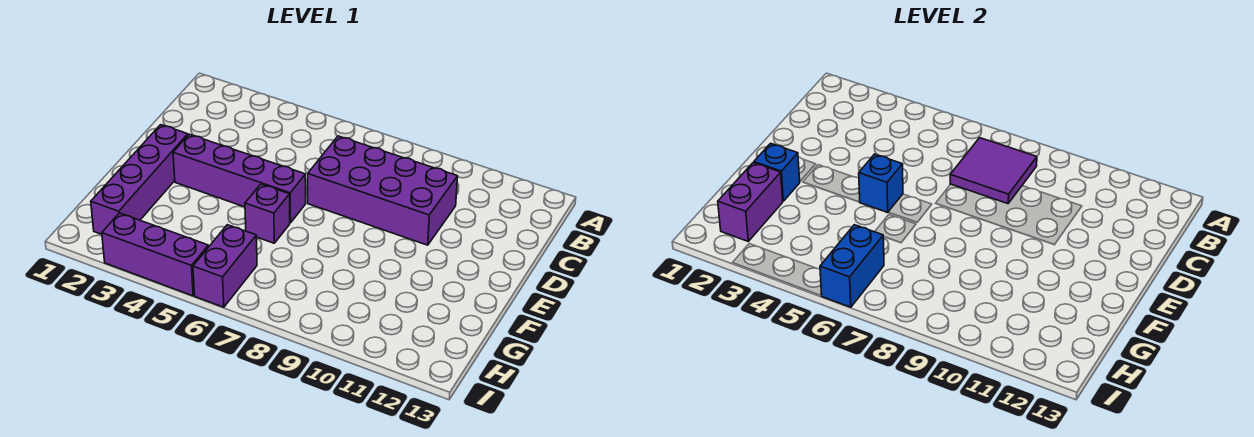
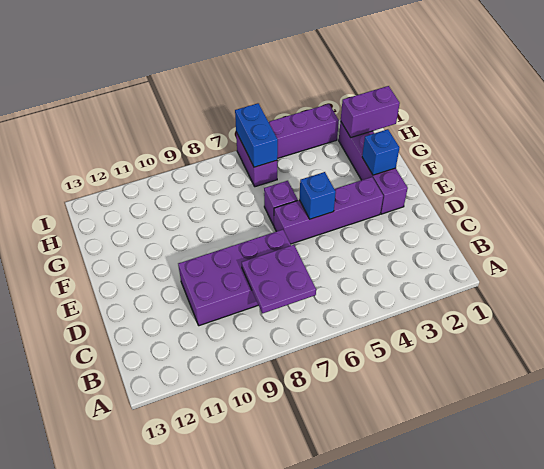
purple 2x2 tile [950,138,1037,204] -> purple 2x2 plate [242,245,316,313]
purple 1x2 brick [718,163,783,241] -> purple 1x2 brick turned to [341,86,400,137]

